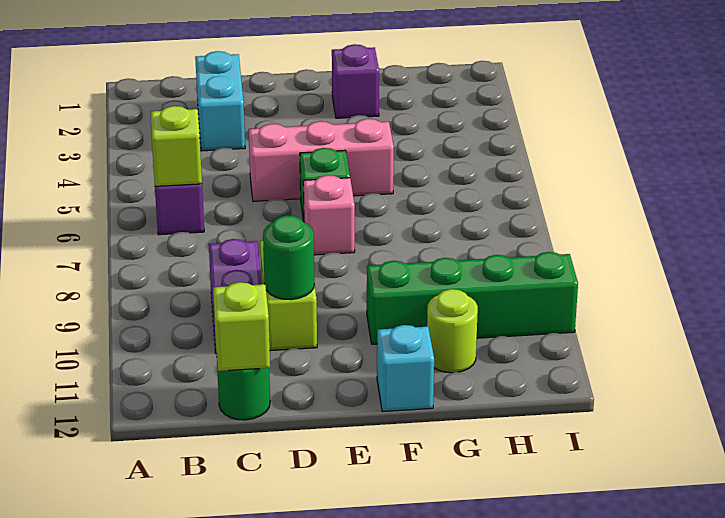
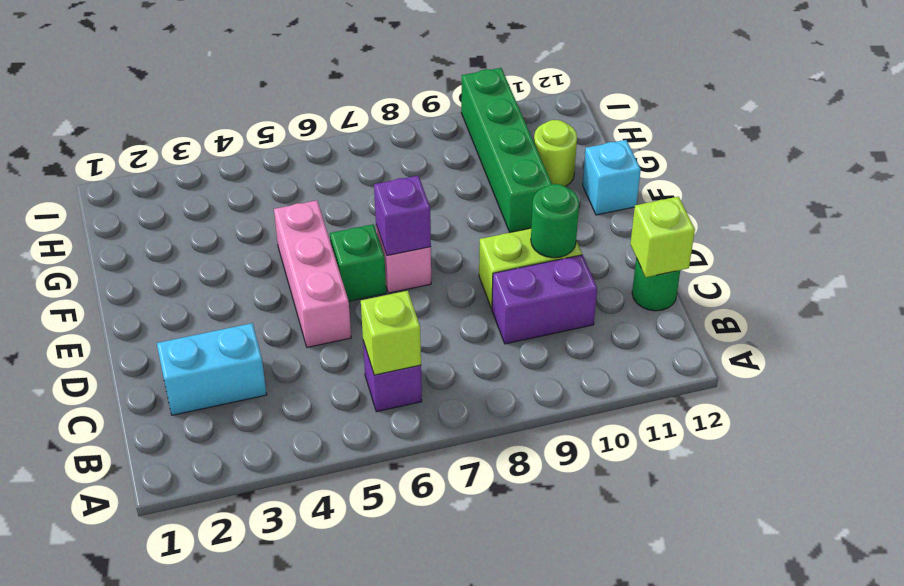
purple 1x1 brick [332,44,379,118] -> purple 1x1 brick moved to [374,176,431,255]

